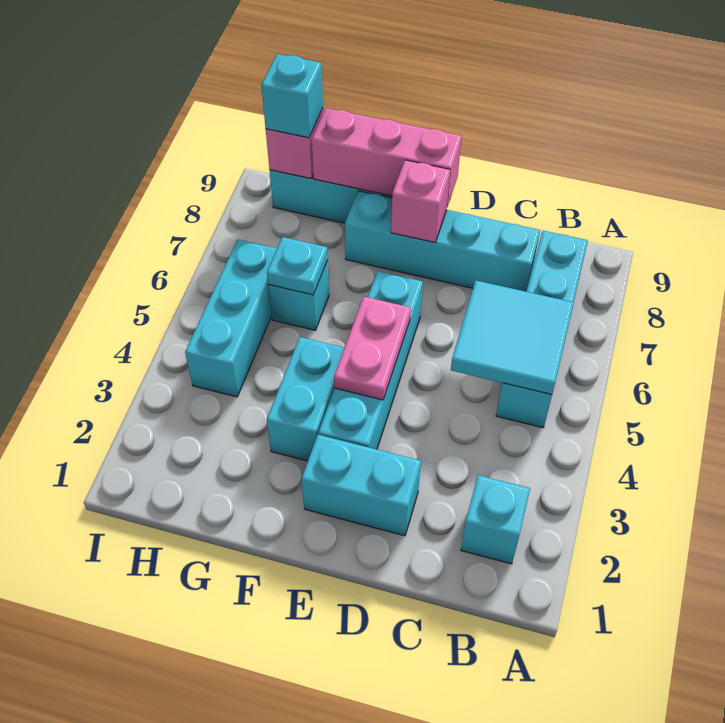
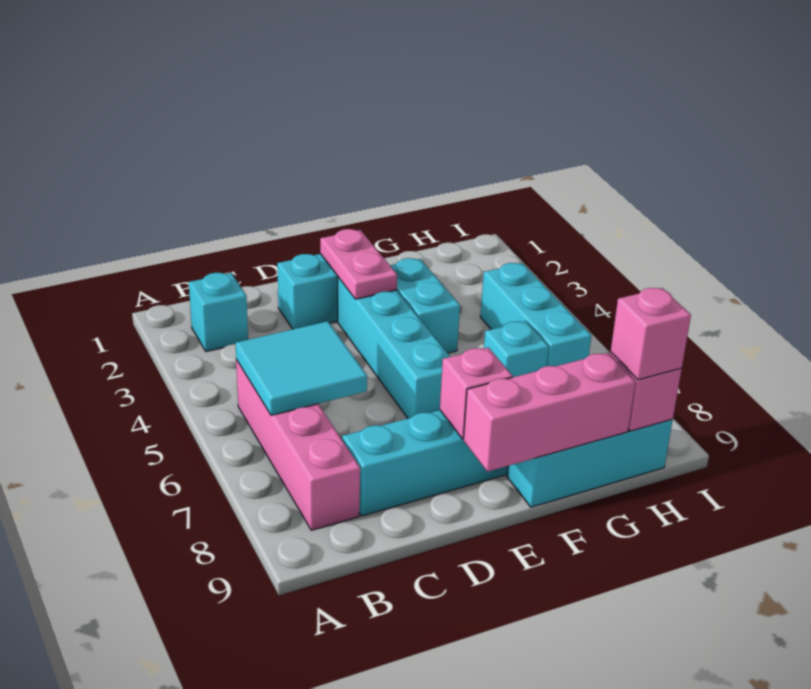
cyan 1x4 brick [496,231,588,428] -> pink 1x4 brick [236,360,360,530]
pink 1x2 plate [334,297,411,400] -> pink 1x2 plate moved to [320,229,397,299]
cyan 1x1 plate [267,237,328,295] -> none
cyan 1x1 brick [261,54,323,138] -> pink 1x1 brick [611,288,691,380]

